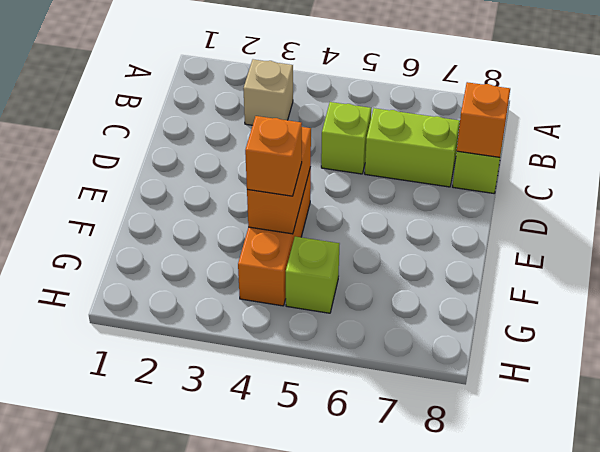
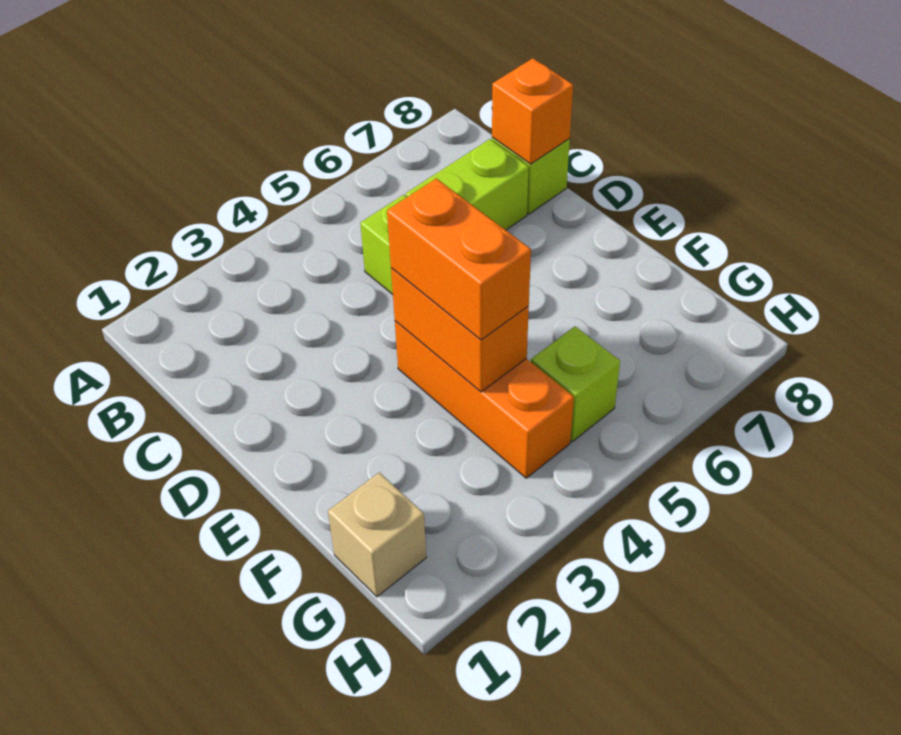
tan 1x1 brick [243,59,293,125] -> tan 1x1 brick moved to [328,473,426,597]
orange 1x1 brick [245,116,302,196] -> orange 1x2 brick [387,178,531,340]

